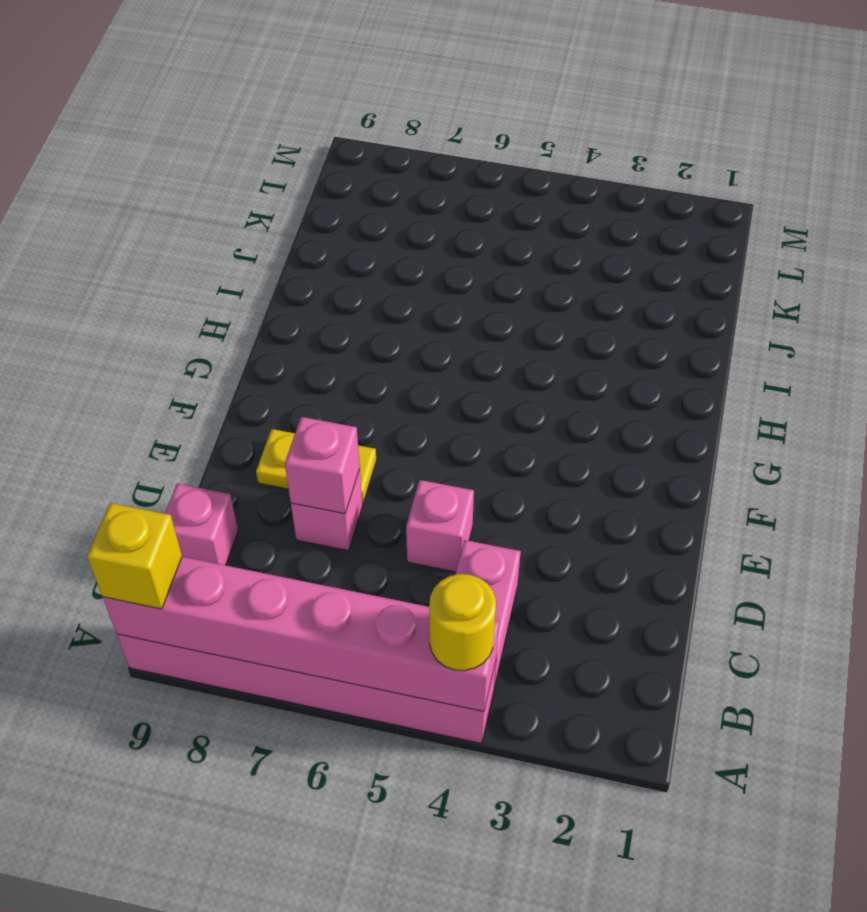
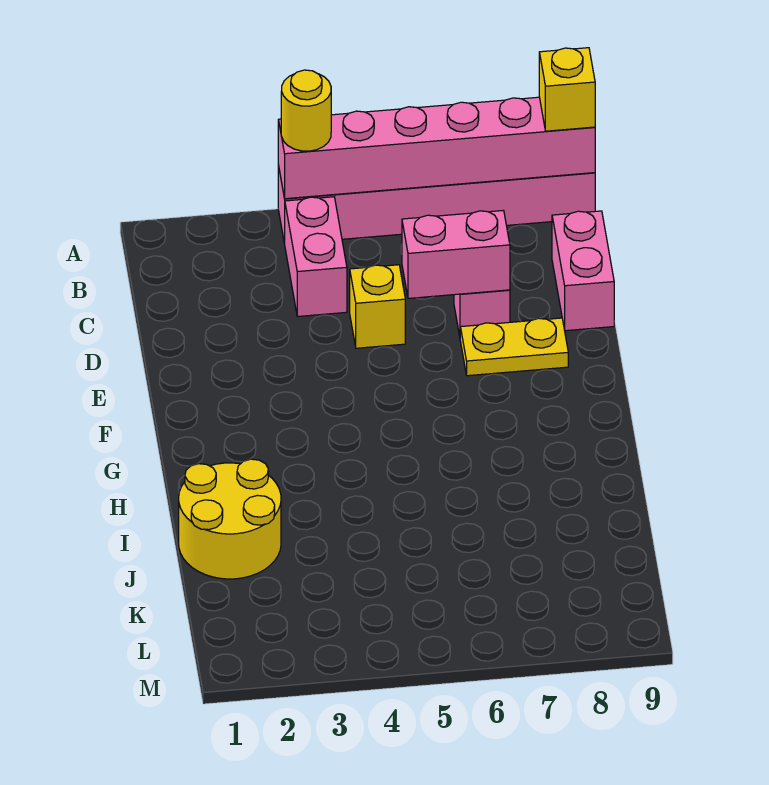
pink 1x1 brick [165,484,238,565] -> pink 1x2 brick [552,211,614,331]
pink 1x1 brick [406,480,474,572] -> yellow 1x1 brick [350,265,405,348]
pink 1x1 brick [285,417,360,514] -> pink 1x2 brick [402,210,510,298]
none -> yellow 2x2 round brick [179,459,281,579]

